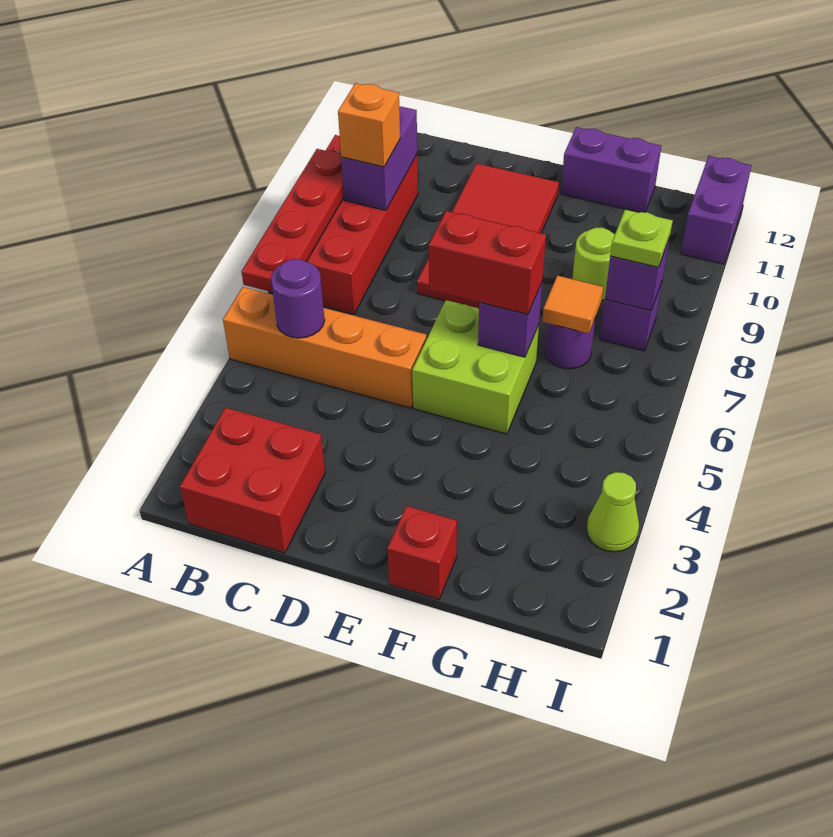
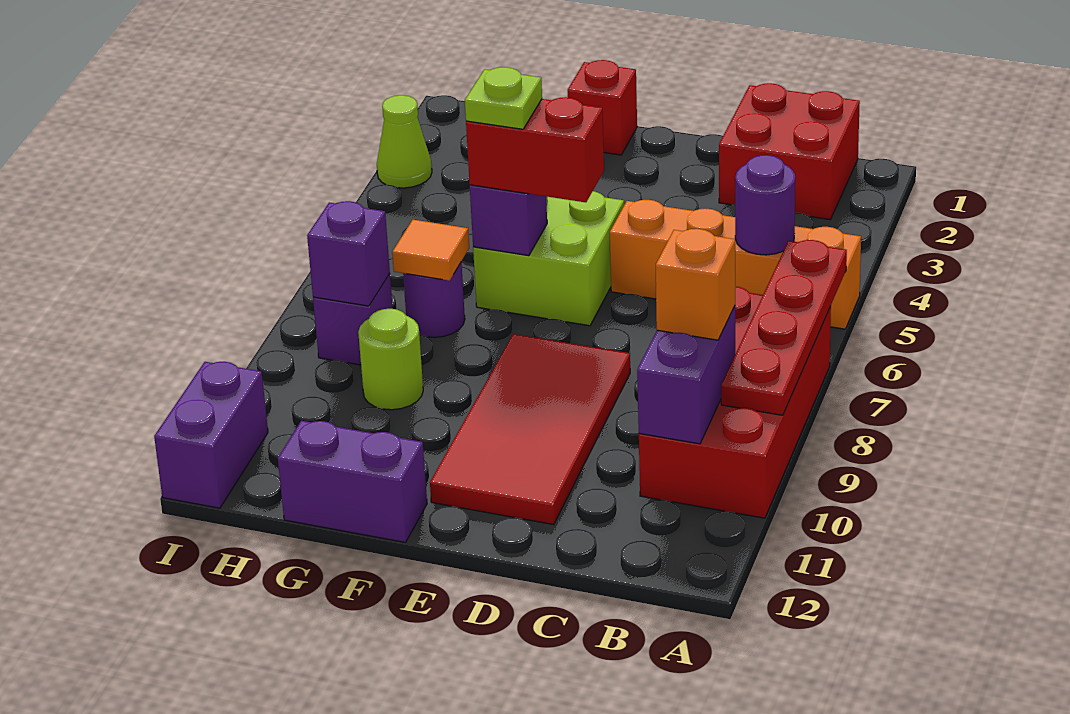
lime 1x1 plate [610,209,673,267] -> lime 1x1 plate moved to [465,67,542,129]

